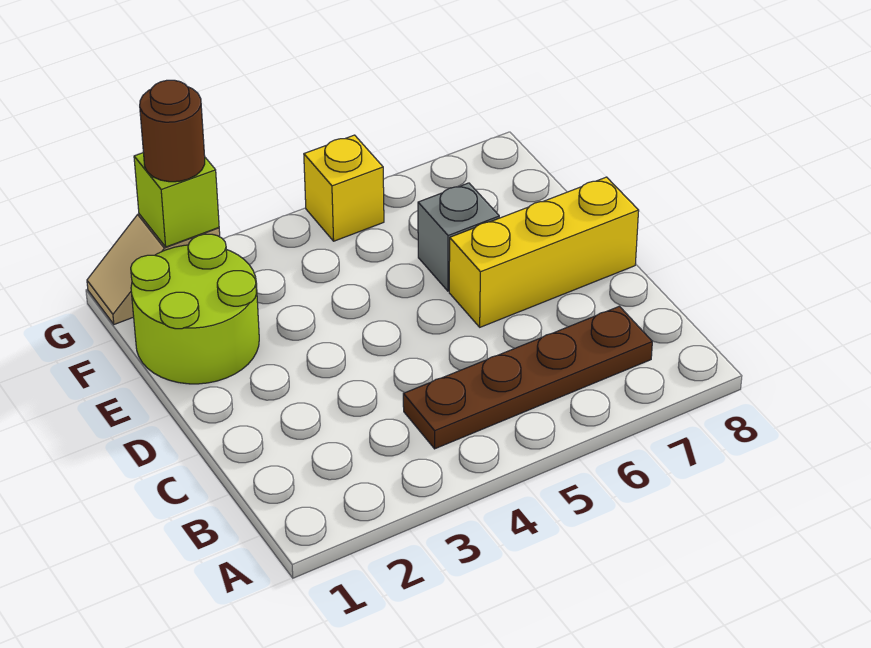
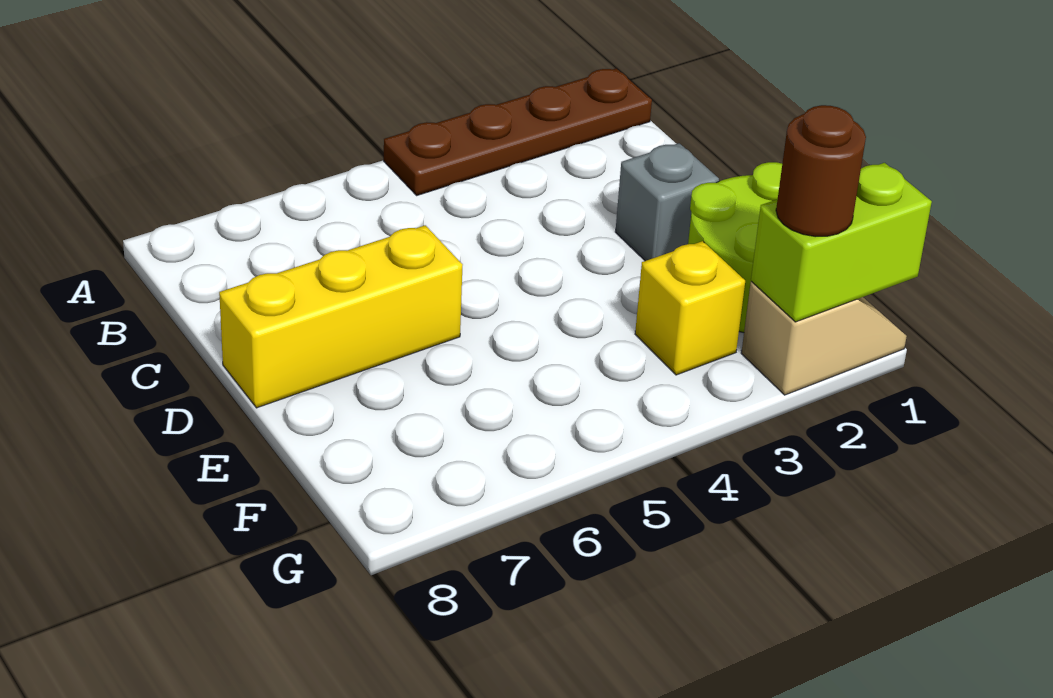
brown 1x4 plate [403,306,652,449] -> brown 1x4 plate moved to [384,68,652,195]
grey 1x1 brick [418,183,499,291] -> grey 1x1 brick moved to [615,143,719,261]
lime 1x1 brick [134,153,219,247] -> lime 1x2 brick [751,163,932,322]
yellow 1x1 brick [304,135,384,241] -> yellow 1x1 brick moved to [635,241,745,375]

